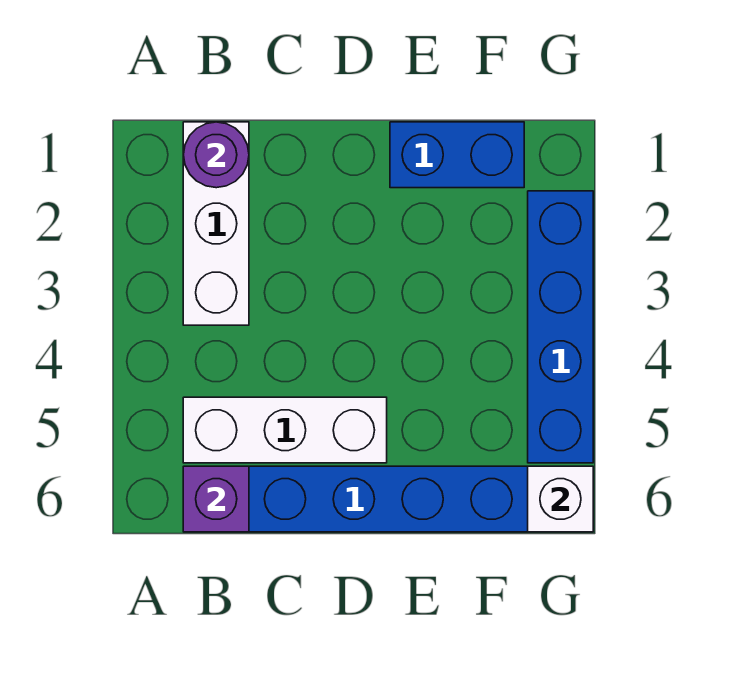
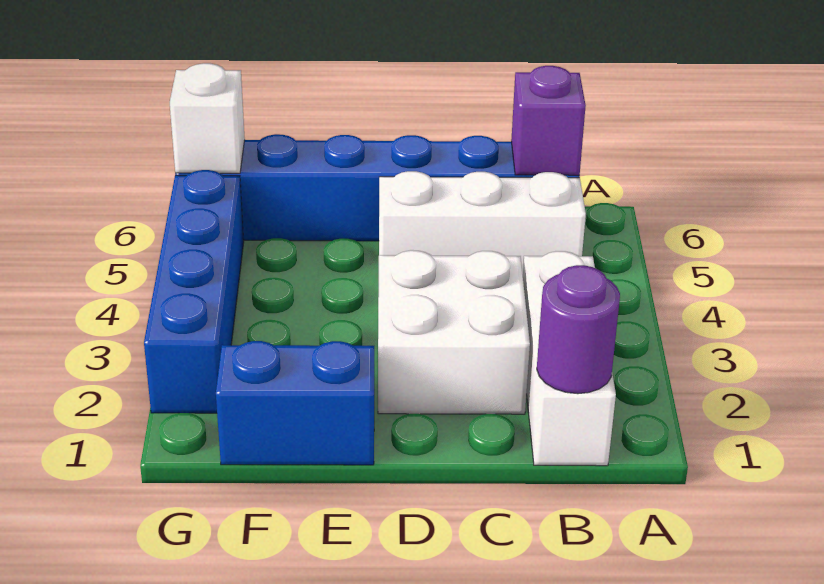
none -> white 2x2 brick [378,250,530,414]

